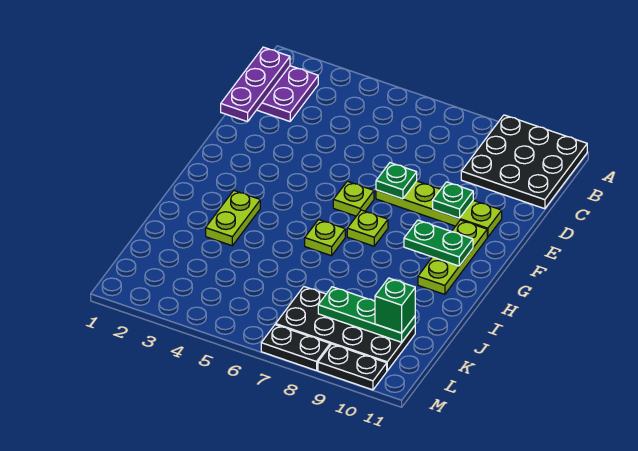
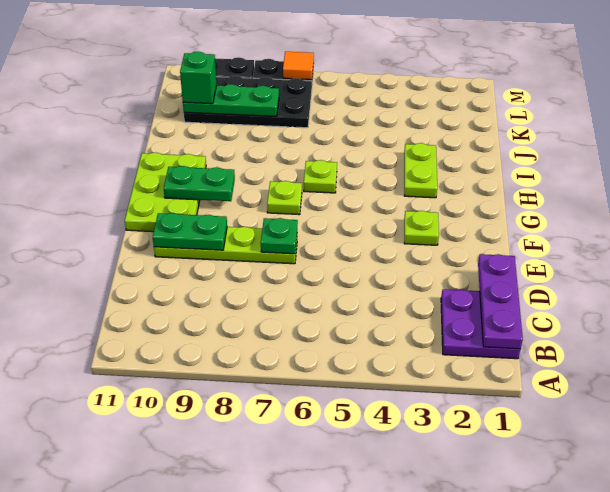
black 3x3 plate [461,115,587,209] -> none
green 1x1 plate [433,182,473,218] -> green 1x2 plate [153,213,227,250]
lime 1x1 plate [333,181,374,216] -> lime 1x1 plate moved to [404,211,439,245]
lime 1x3 plate [418,220,487,294] -> lime 2x3 plate [125,152,206,232]
none -> orange 1x1 tile [283,52,314,80]

